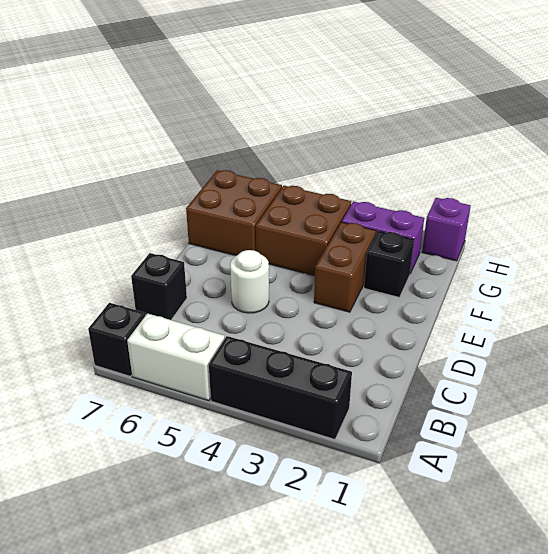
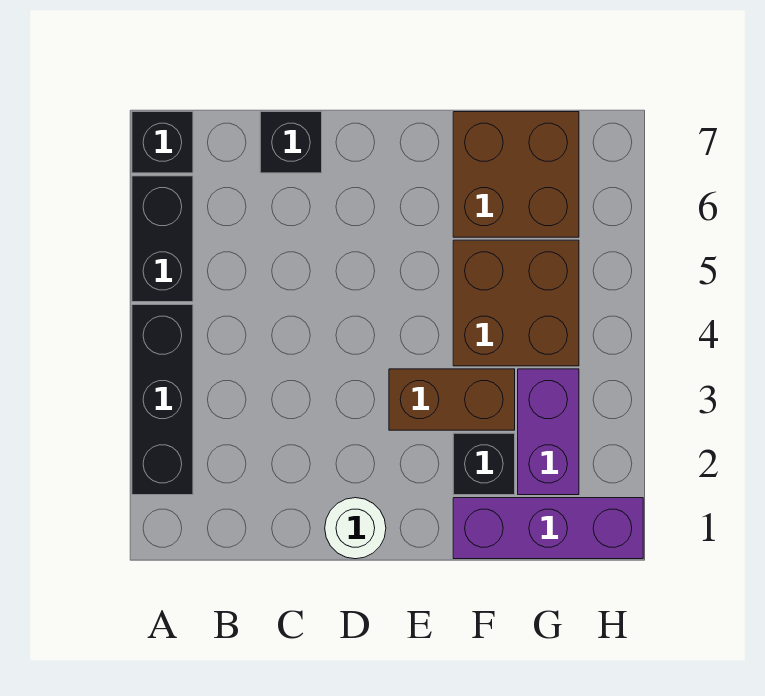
white 1x2 brick [127,314,225,401] -> black 1x2 brick [132,176,193,302]
white 1x1 round brick [230,250,269,313] -> white 1x1 round brick moved to [325,498,386,559]
purple 1x1 brick [422,198,471,261] -> purple 1x3 brick [453,498,643,559]

